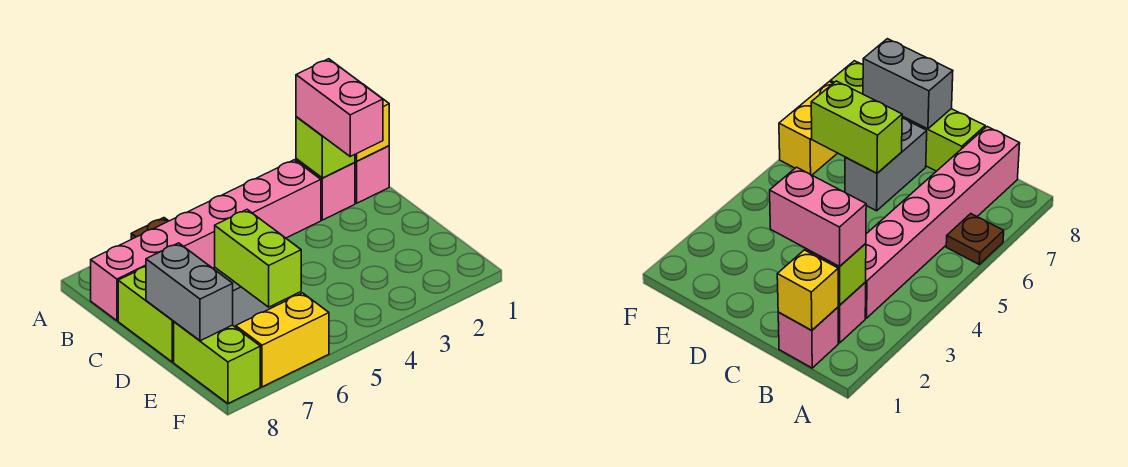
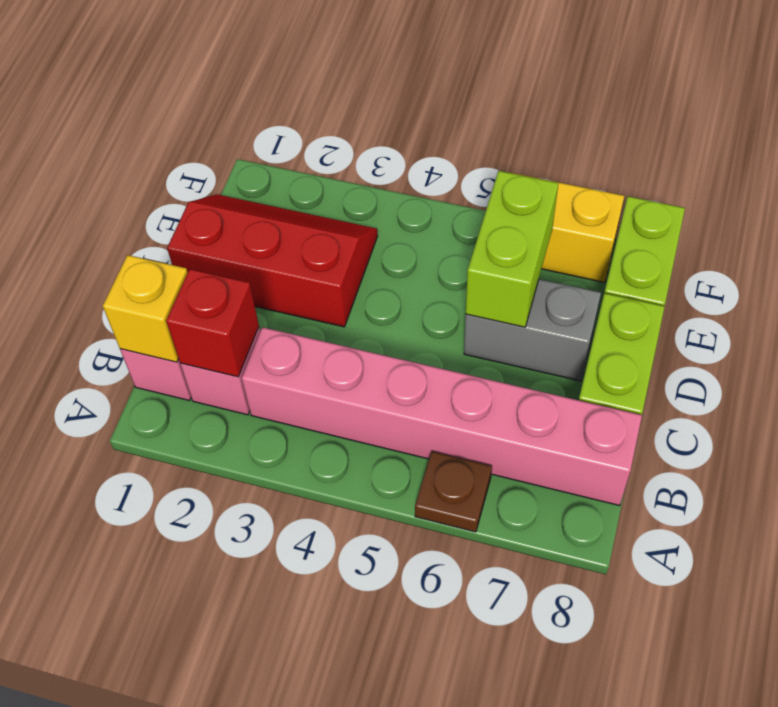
lime 1x1 brick [296,117,355,178] -> red 1x1 brick [166,269,259,377]
pink 1x2 brick [296,59,383,156] -> none
none -> red 2x3 slope [167,194,377,327]
grey 1x2 brick [146,243,233,341] -> none

